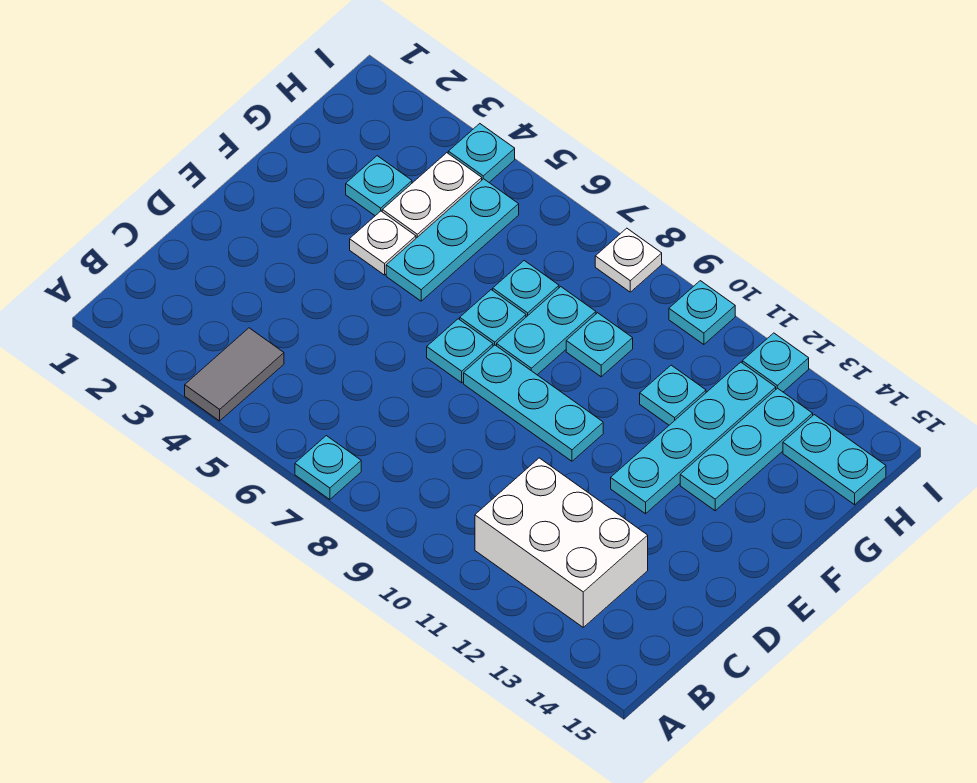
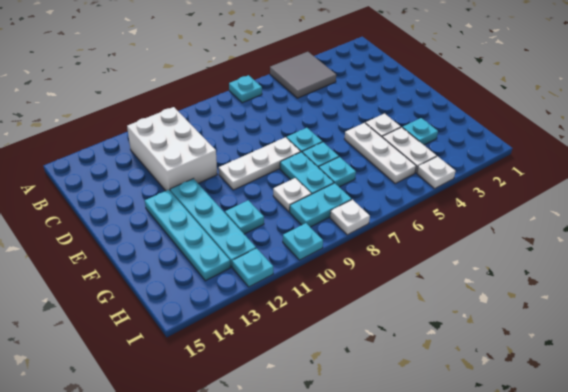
grey 1x2 tile [185,328,284,421] -> grey 2x2 tile [270,52,336,98]
white 2x3 brick [475,458,648,627] -> white 2x3 brick turned to [127,107,217,191]
cyan 1x3 plate [464,345,603,461] -> white 1x3 plate [219,137,301,190]
cyan 1x3 plate [386,179,519,301] -> white 1x3 plate [345,123,416,183]
cyan 1x3 plate [680,388,813,511] -> cyan 1x4 plate [145,190,230,281]
cyan 1x1 plate [566,313,633,377] -> white 1x1 plate [273,178,311,212]
cyan 1x2 plate [783,415,886,505] -> cyan 1x2 plate moved to [290,183,351,227]
cyan 1x1 plate [448,124,515,182] -> white 1x1 plate [417,156,456,189]

